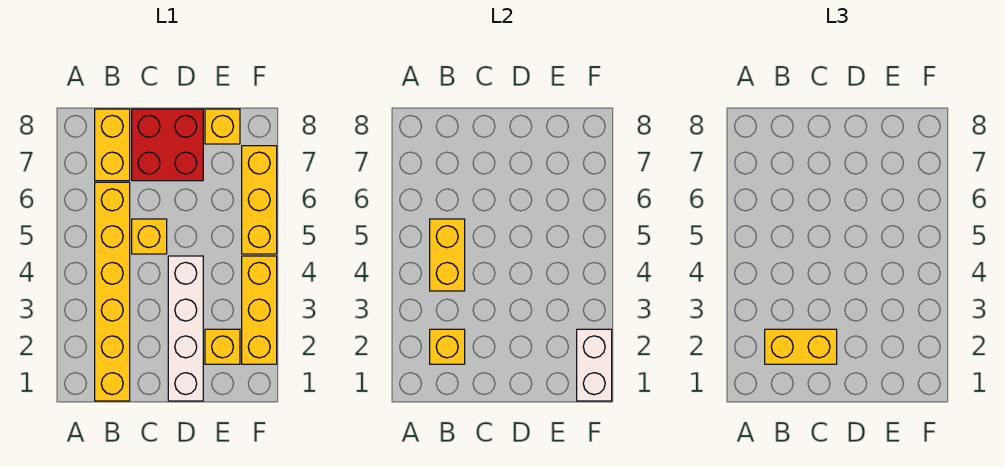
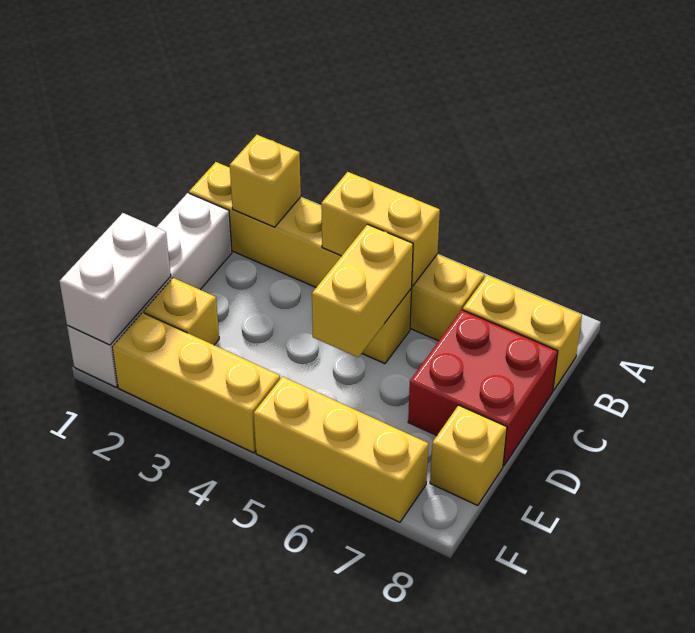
yellow 1x2 brick [765,329,837,364] -> yellow 1x2 brick moved to [312,224,413,357]
white 1x4 brick [168,256,203,401] -> white 1x4 brick turned to [67,193,232,387]
white 1x2 brick [577,329,612,401] -> white 1x2 brick turned to [60,213,171,345]

